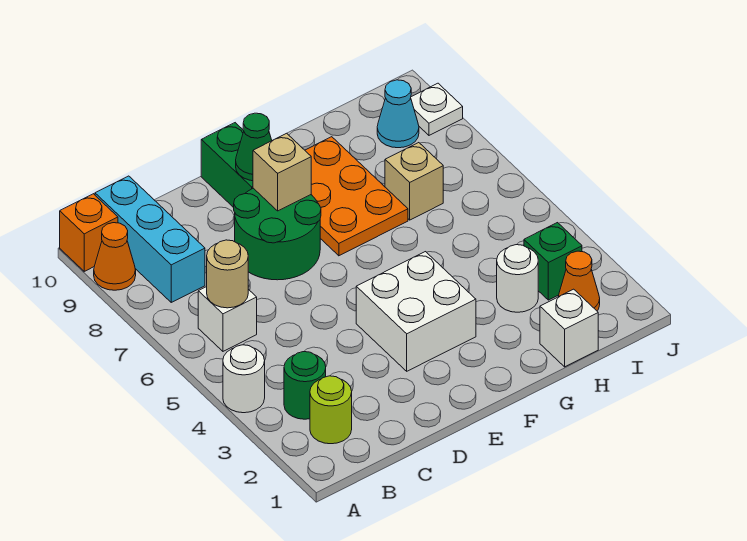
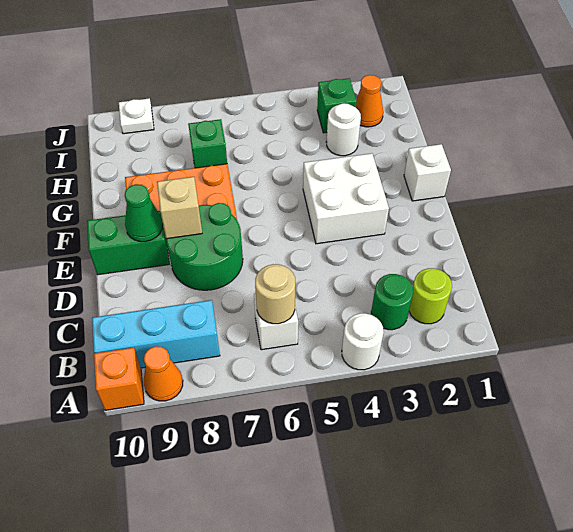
white 1x1 brick [540,289,598,367] -> white 1x1 brick moved to [404,144,451,201]
tan 1x1 brick [385,143,443,220] -> green 1x1 brick [188,119,227,168]
cyan 1x1 cone [377,80,419,148] -> none

